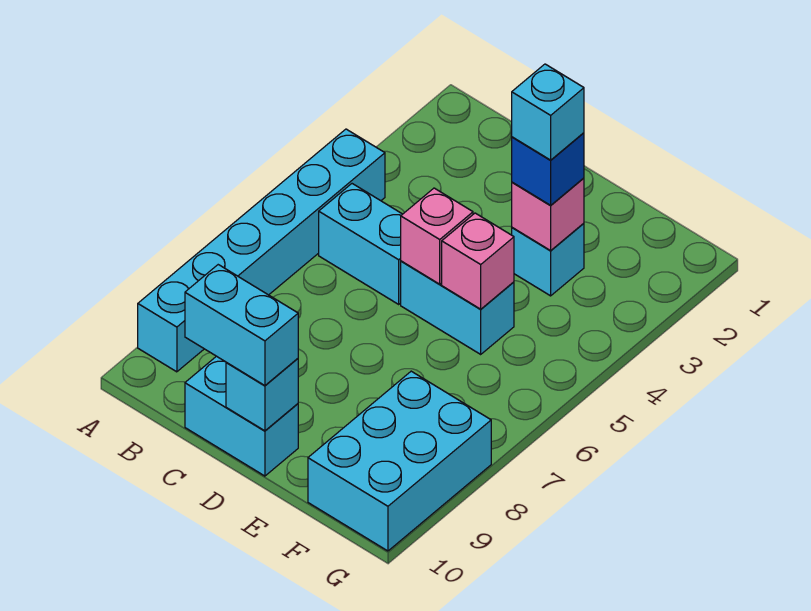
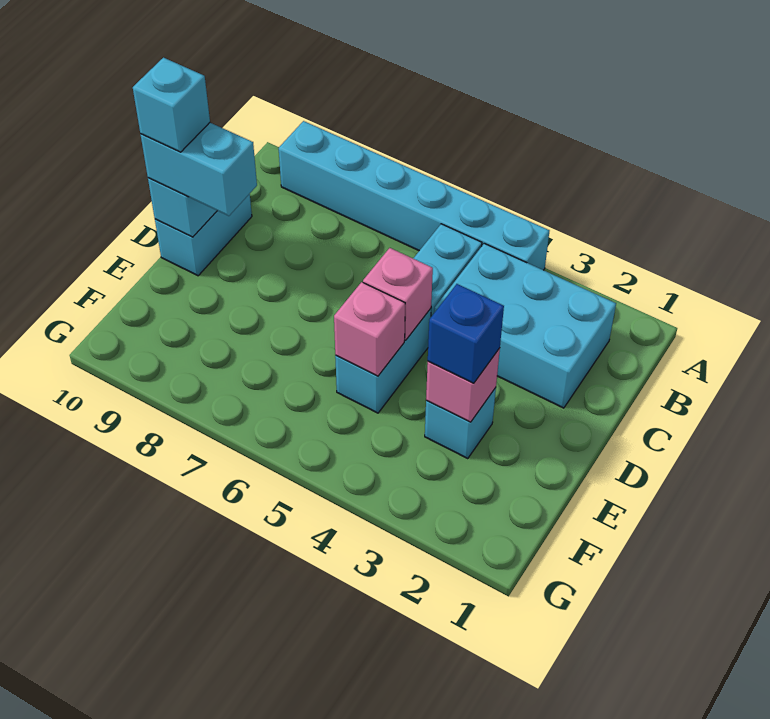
cyan 1x2 brick [185,265,298,386] -> cyan 1x2 brick turned to [140,123,257,216]
cyan 1x1 brick [512,64,584,160] -> cyan 1x1 brick moved to [133,58,210,152]
cyan 2x3 brick [308,371,491,551] -> cyan 2x3 brick moved to [434,243,616,408]

